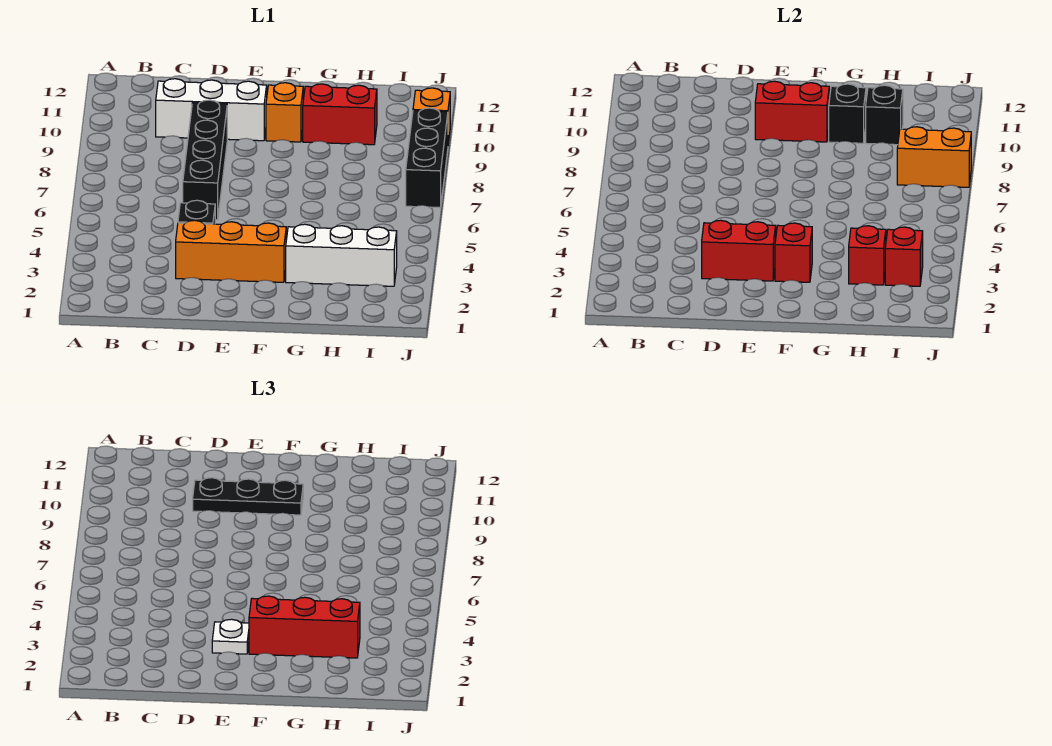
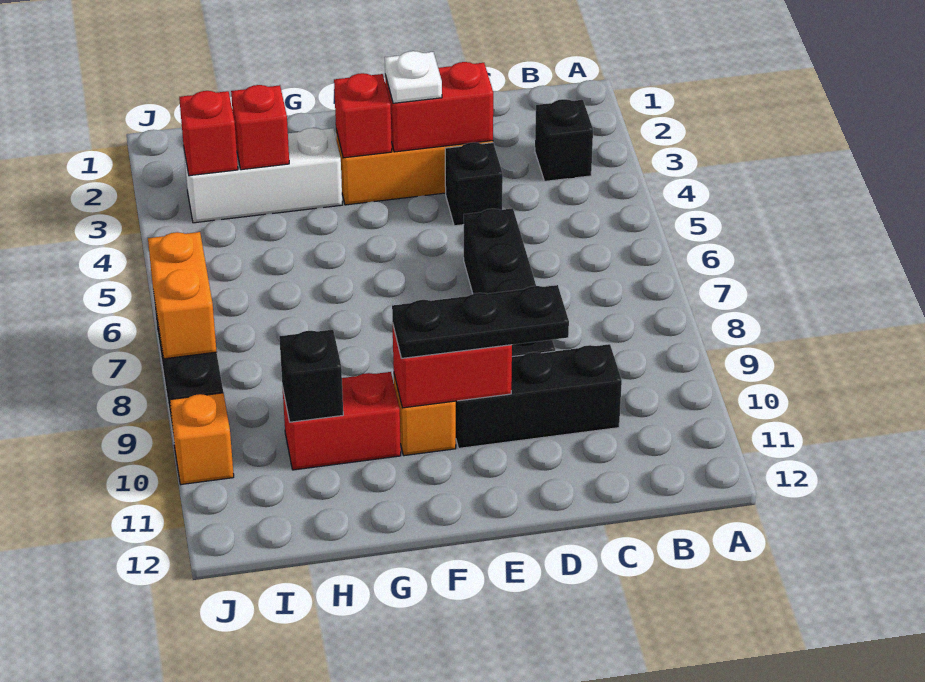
white 1x3 brick [156,79,267,141] -> black 1x3 brick [456,344,622,448]
red 1x3 brick [249,596,360,658] -> none
black 1x1 brick [829,84,866,143] -> black 1x1 brick moved to [535,99,593,181]
orange 1x2 brick [897,127,971,187] -> orange 1x2 brick turned to [148,232,217,359]

